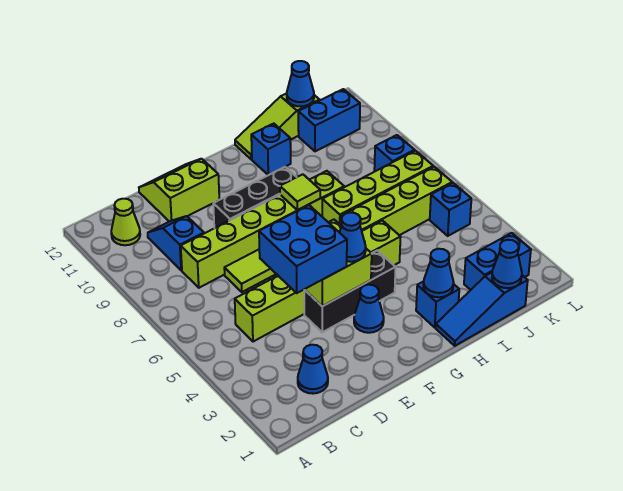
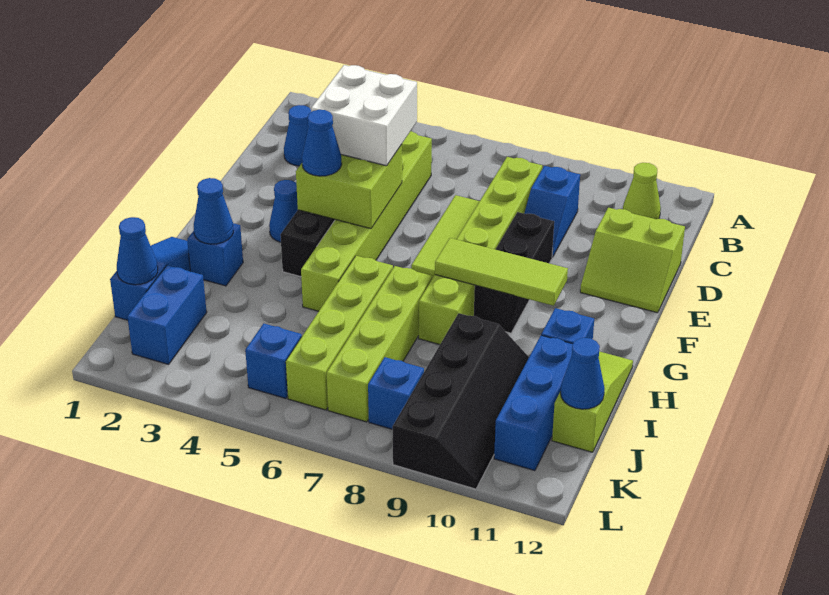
blue 1x2 slope [148,216,204,270] -> blue 1x2 slope turned to [524,166,580,257]
blue 2x2 brick [259,205,347,293] -> white 2x2 brick [311,65,417,166]
lime 2x2 slope [139,159,219,222] -> lime 2x2 slope turned to [580,208,685,313]
lime 1x1 tile [280,174,320,210] -> lime 1x3 tile [435,238,568,306]
none -> black 2x4 slope [392,313,529,489]
blue 1x2 brick [298,89,360,151] -> blue 1x3 brick [494,335,573,471]

